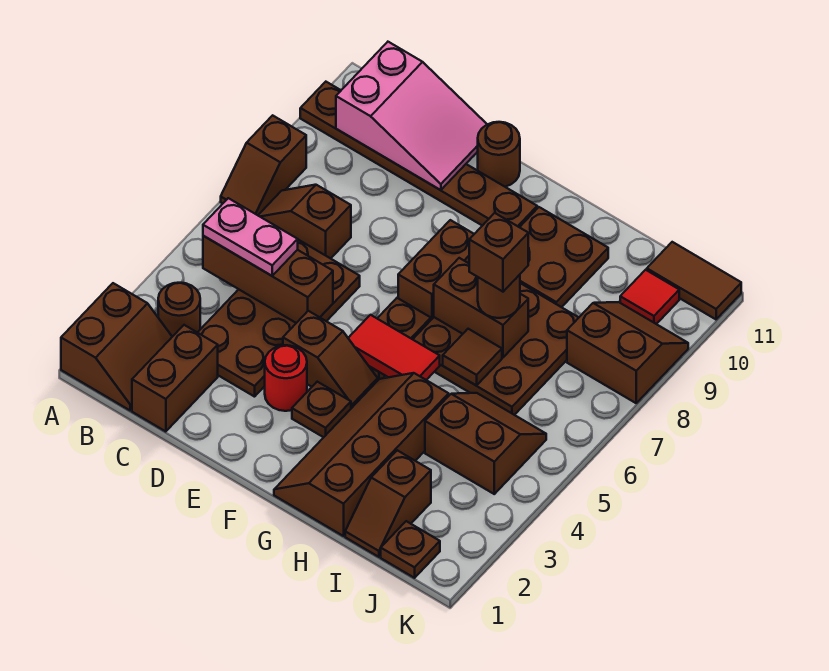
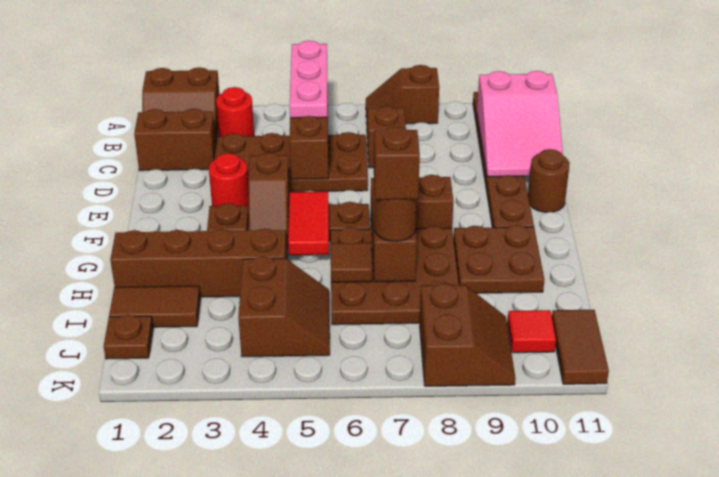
brown 1x1 round brick [158,283,200,337] -> red 1x1 round brick [216,87,254,136]
pink 1x2 plate [203,198,298,276] -> pink 1x3 plate [290,41,328,118]
brown 1x2 slope [345,450,431,557] -> brown 1x2 tile [109,286,200,327]

